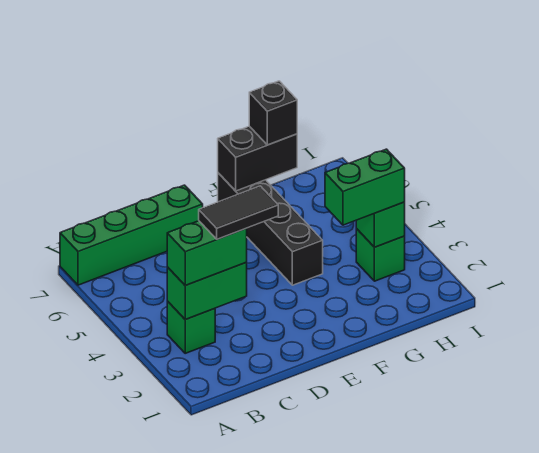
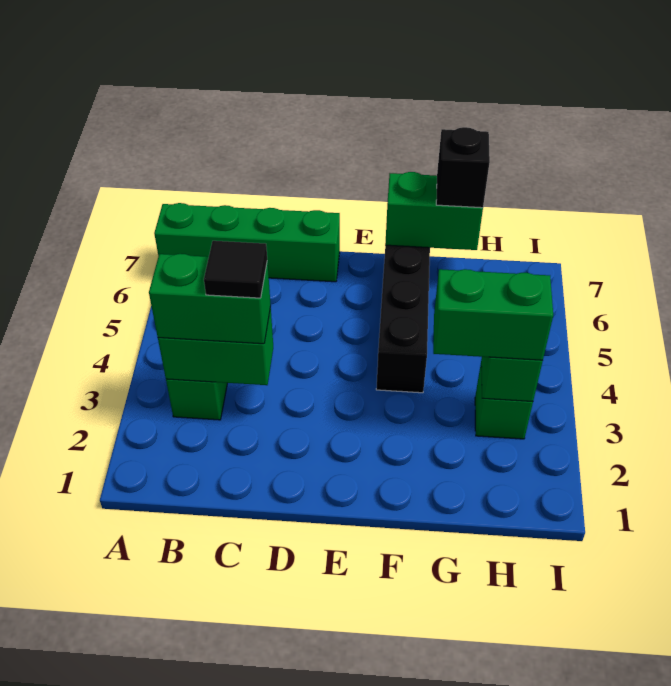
black 1x2 tile [199,186,278,239] -> black 1x1 tile [204,241,267,298]
black 1x2 brick [218,126,297,191] -> green 1x2 brick [385,172,483,250]

